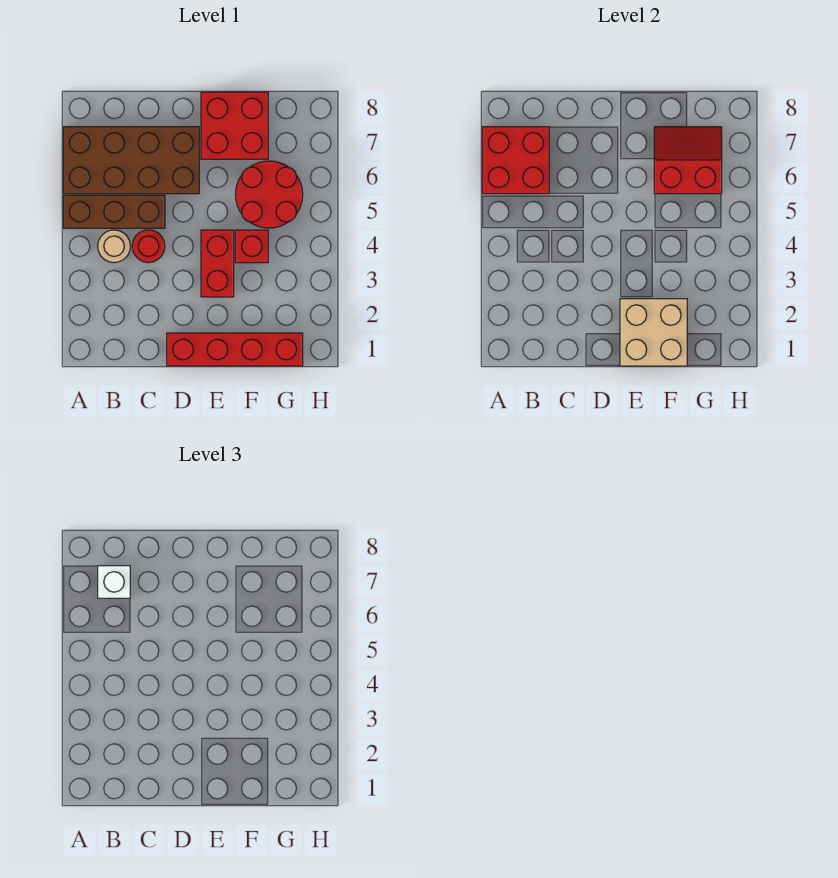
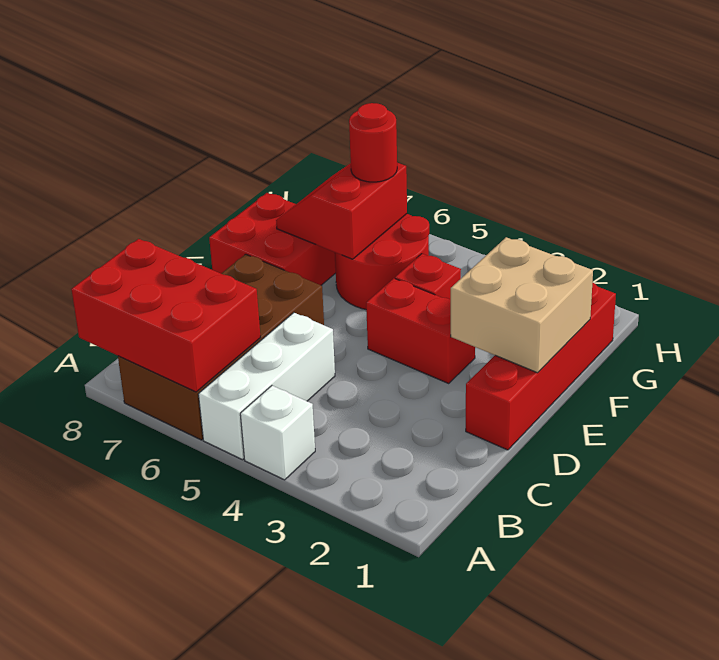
brown 1x3 brick [63,195,165,228] -> white 1x3 brick [198,313,335,460]
red 2x2 brick [482,127,549,194] -> red 2x3 brick [71,239,261,392]
tan 1x1 round brick [98,230,130,263] -> none
white 1x1 brick [98,566,130,598] -> white 1x1 brick moved to [240,386,315,480]
red 1x1 round brick [132,230,165,263] -> red 1x1 round brick moved to [349,103,397,182]

